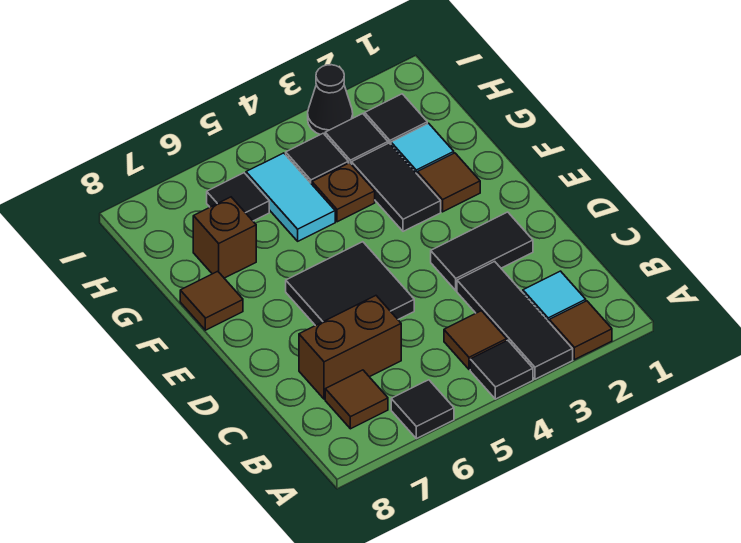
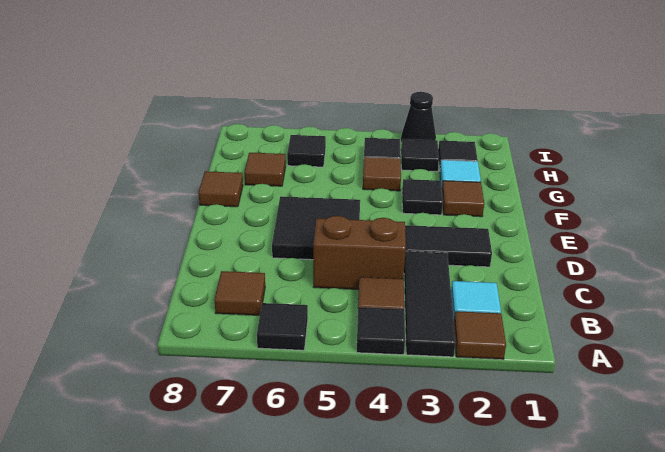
brown 1x2 brick [299,296,401,399] -> brown 1x2 brick moved to [313,216,406,289]
black 1x2 tile [352,143,441,231] -> black 1x1 tile [402,179,443,215]
brown 1x1 plate [312,163,375,222] -> brown 1x1 tile [363,157,401,191]
cyan 1x2 tile [246,153,335,241] -> none
brown 1x1 brick [193,197,256,278] -> brown 1x1 tile [244,153,286,186]

